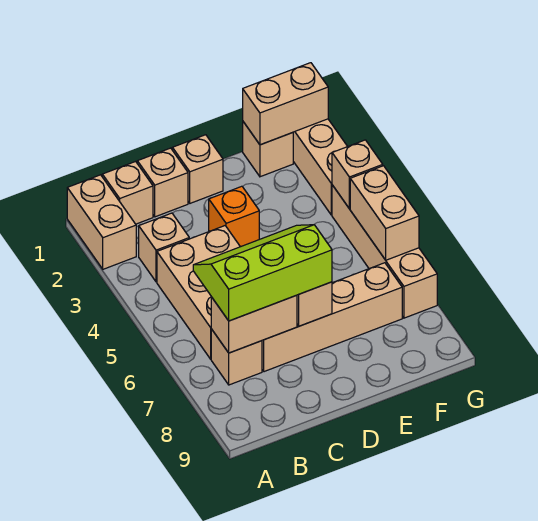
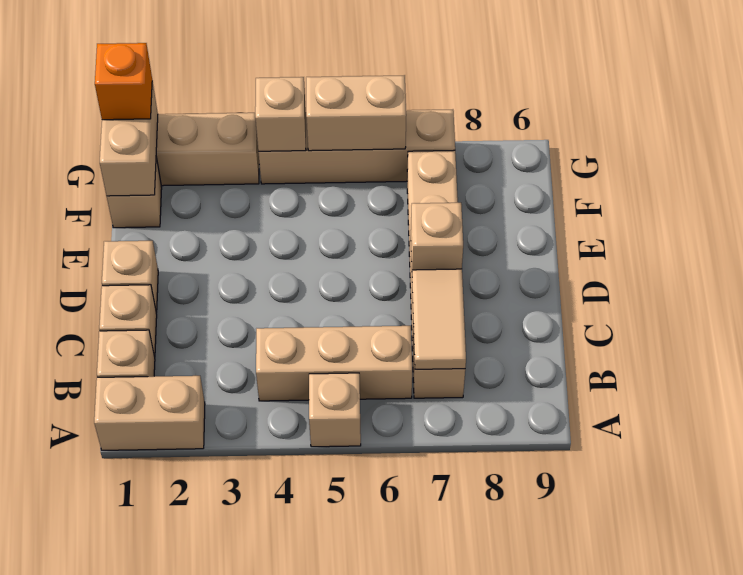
tan 1x1 brick [139,213,189,282] -> tan 1x1 brick moved to [309,373,361,447]
tan 2x3 brick [157,226,240,359] -> tan 1x3 brick [256,326,412,401]
lime 2x3 slope [193,225,332,321] -> none
tan 1x2 brick [211,295,297,353] -> tan 1x2 tile [412,269,466,369]
orange 1x1 brick [209,186,259,247] -> orange 1x1 brick moved to [95,43,152,120]

